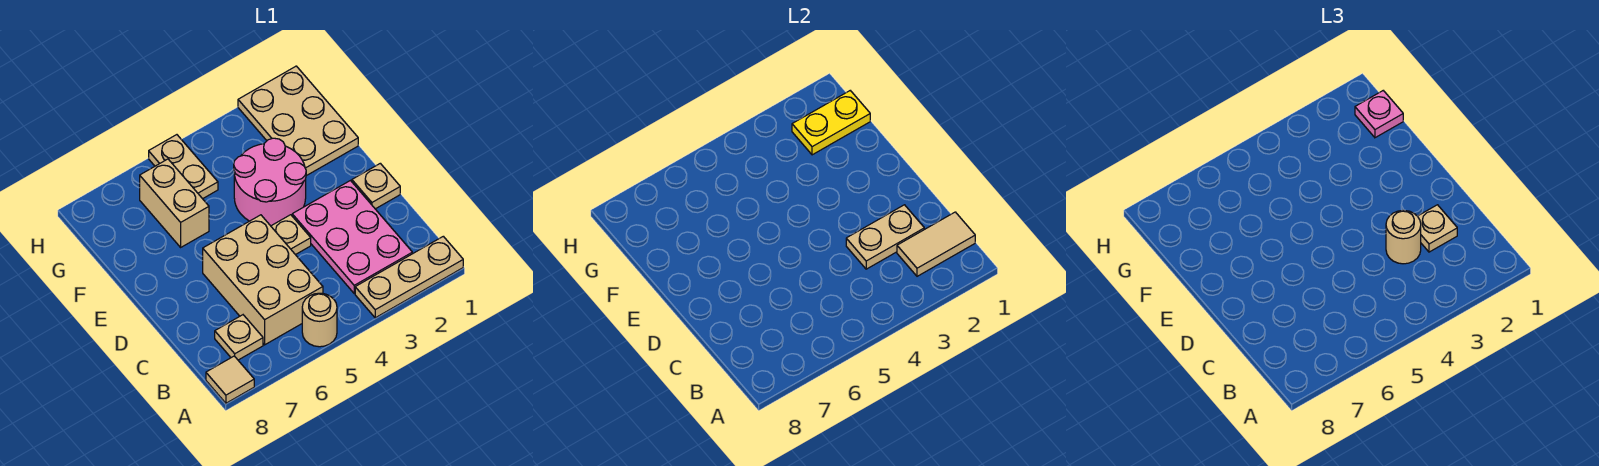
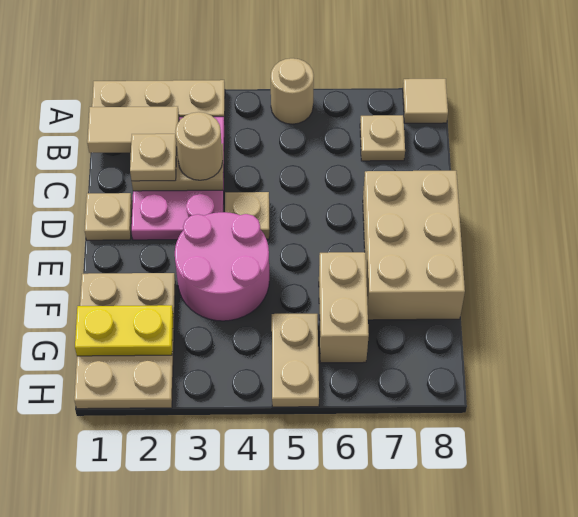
tan 2x3 brick [203,215,323,345] -> tan 2x3 brick moved to [363,171,465,320]
pink 1x1 plate [1355,91,1403,138] -> none

